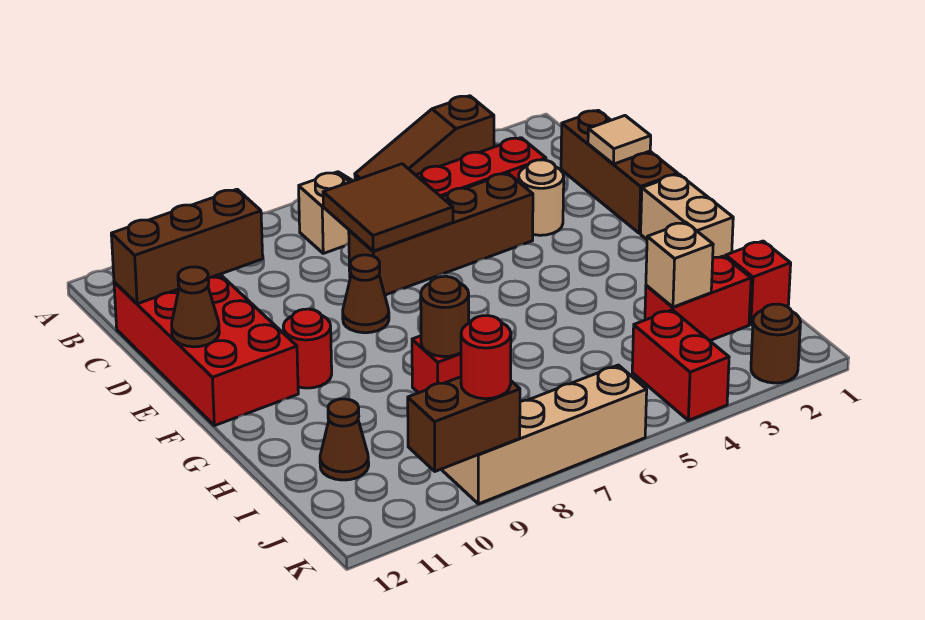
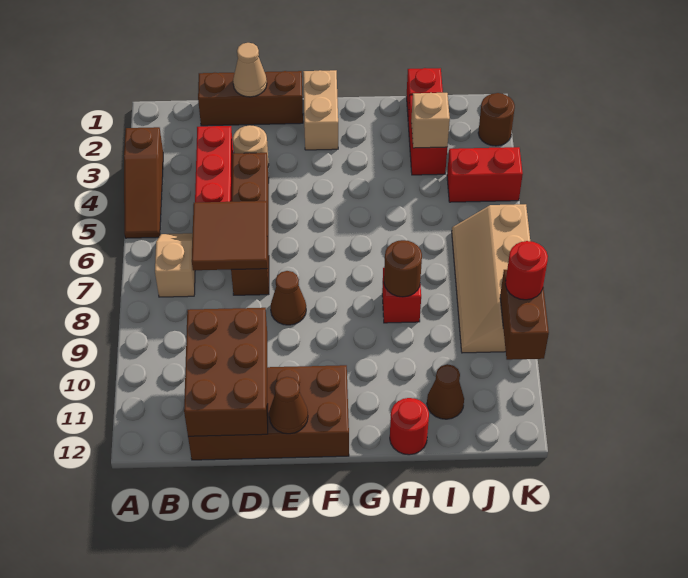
brown 1x3 brick [111,189,263,304] -> brown 2x3 brick [184,308,268,436]
red 2x4 brick [114,274,298,426] -> brown 2x4 brick [188,365,349,460]
tan 1x1 tile [588,116,651,164] -> tan 1x1 cone [233,43,267,97]
tan 1x2 brick [641,174,733,258] -> tan 1x2 brick turned to [303,70,338,150]
red 1x1 round brick [283,309,332,388] -> red 1x1 round brick moved to [390,398,429,455]

